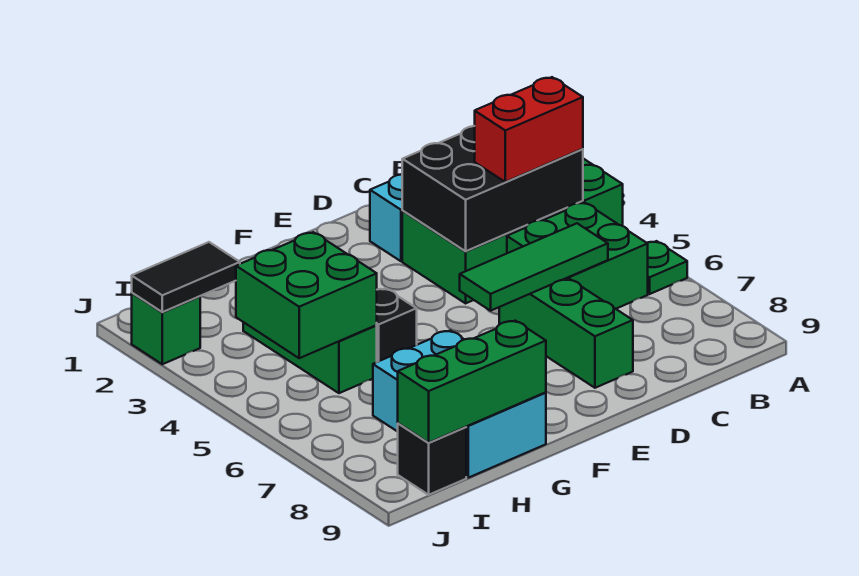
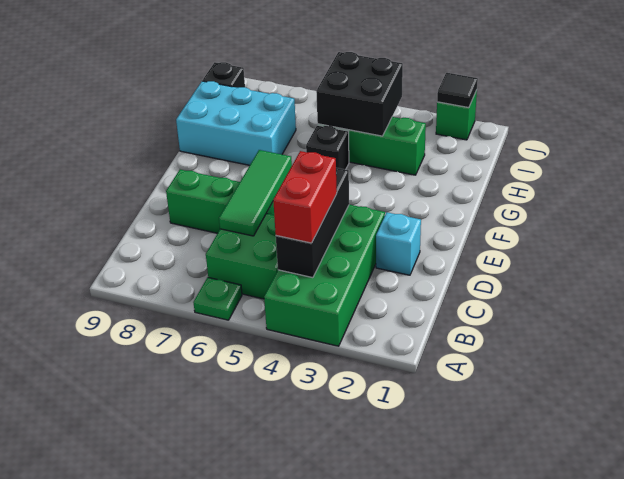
black 2x3 brick [402,126,583,251] -> black 1x3 brick [276,168,349,278]
green 1x3 brick [398,321,546,443] -> none
green 2x2 brick [236,232,377,358] -> black 2x2 brick [316,52,403,136]
black 1x2 tile [132,242,240,312] -> black 1x1 tile [437,73,478,108]

